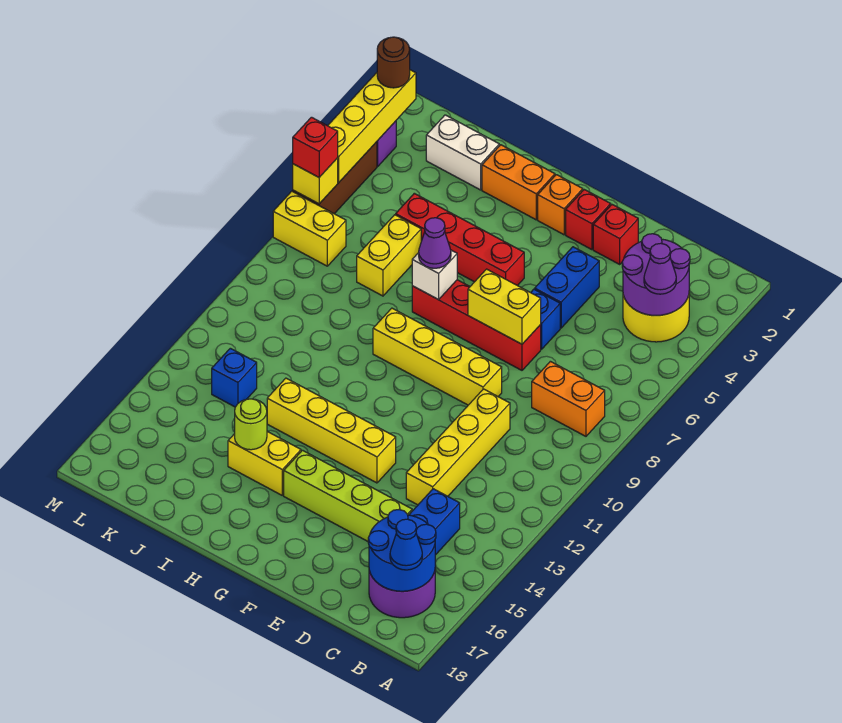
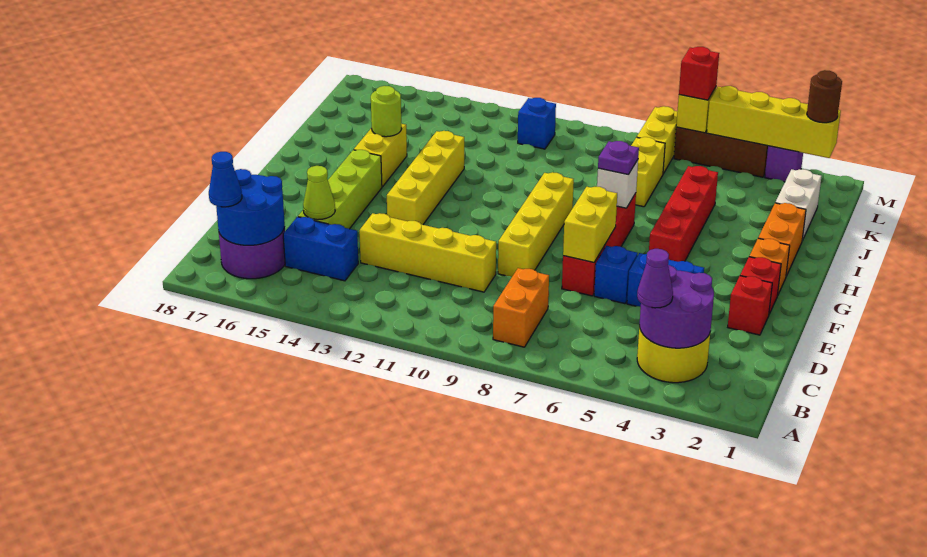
none -> lime 1x1 cone [303,166,335,220]
purple 1x1 cone [419,218,451,268] -> purple 1x1 plate [598,141,639,175]
yellow 1x2 brick [357,215,421,296] -> yellow 1x2 brick turned to [631,137,665,207]
blue 1x1 brick [212,348,257,407] -> blue 1x1 brick moved to [518,98,556,149]

